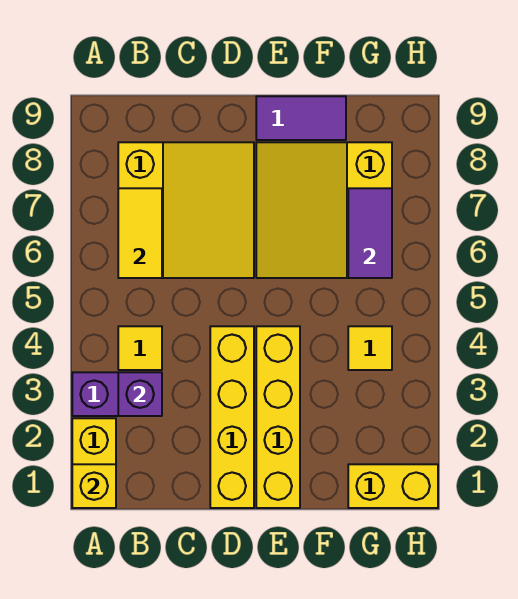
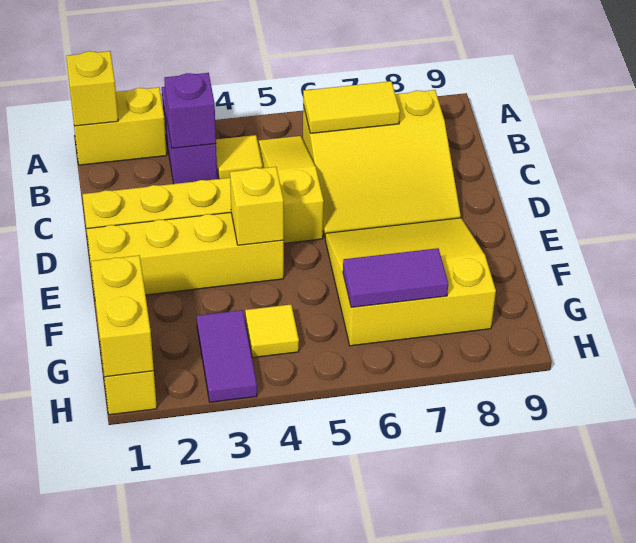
none -> yellow 1x3 slope [258,136,324,243]
none -> yellow 1x1 brick [230,167,284,245]
purple 1x2 tile [256,96,346,140] -> purple 1x2 tile moved to [197,310,257,402]
none -> yellow 1x2 brick [91,255,154,377]

